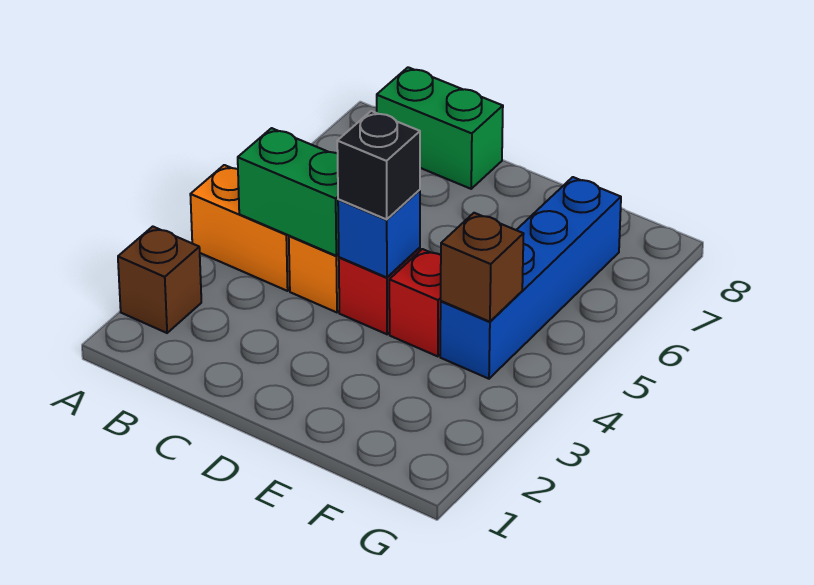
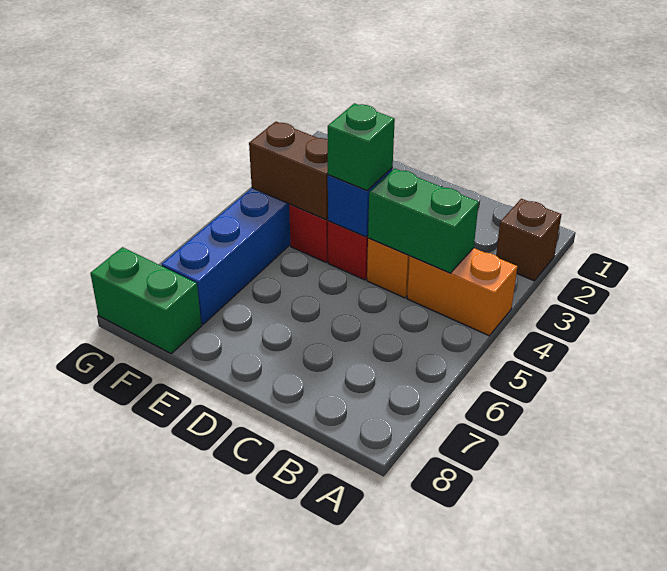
green 1x2 brick [377,67,503,189] -> green 1x2 brick moved to [90,247,201,353]
black 1x1 brick [337,111,420,219] -> green 1x1 brick [328,103,395,191]
brown 1x1 brick [441,213,524,322] -> brown 1x2 brick [249,122,328,219]

